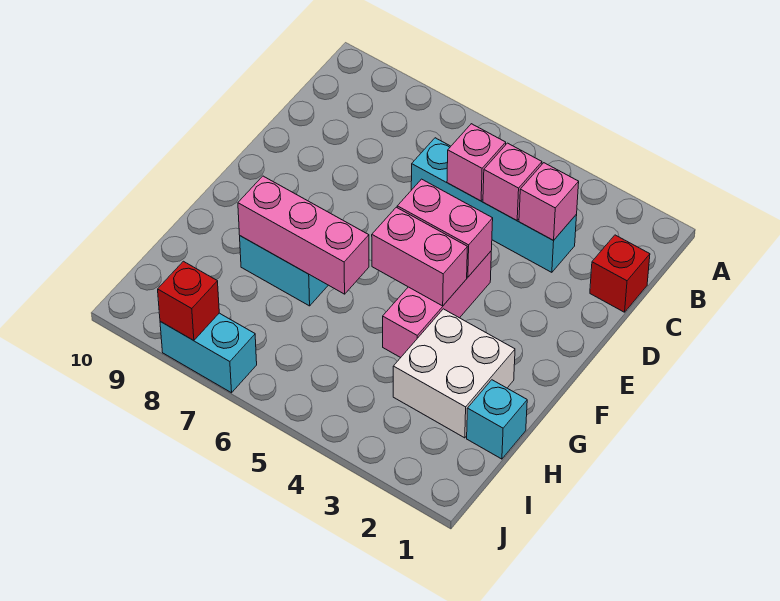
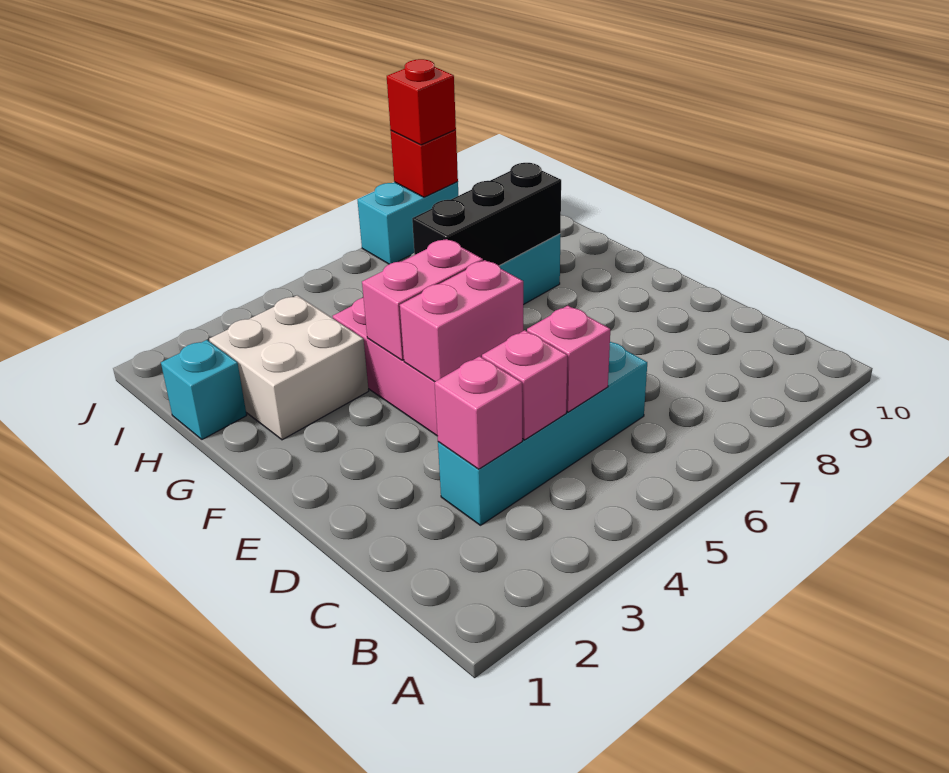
red 1x1 brick [590,235,650,312] -> red 1x1 brick moved to [387,59,456,145]
pink 1x3 brick [238,176,369,294] -> black 1x3 brick [412,163,561,266]

